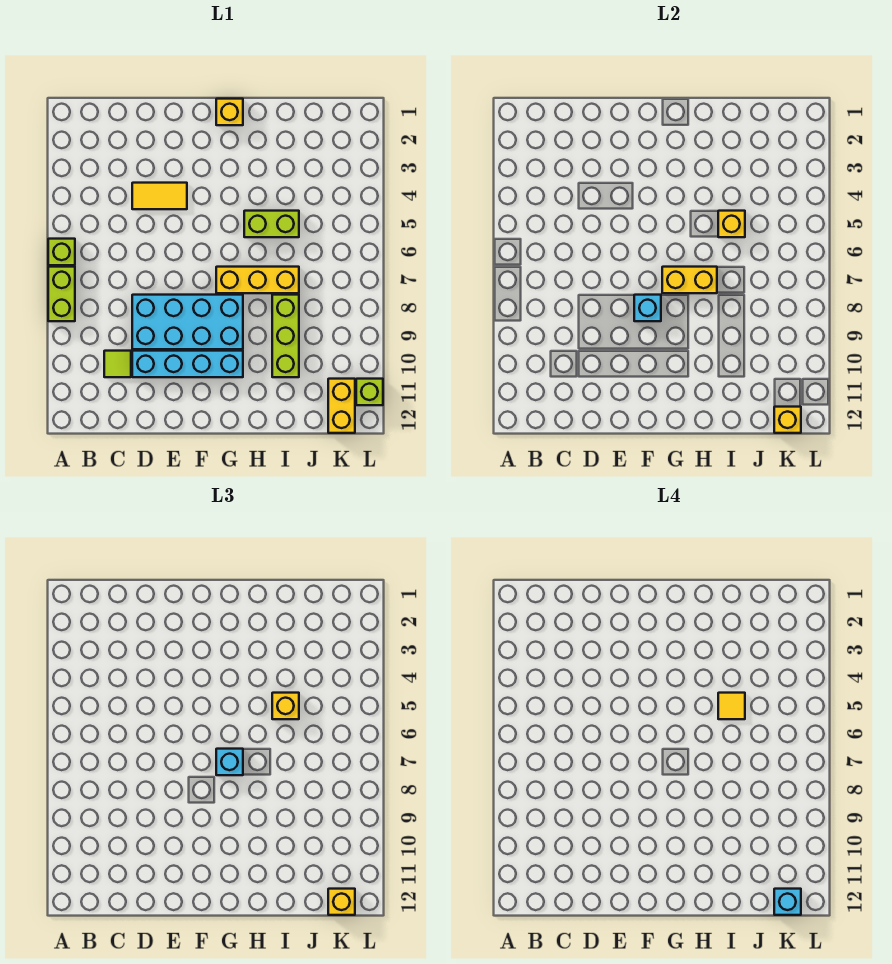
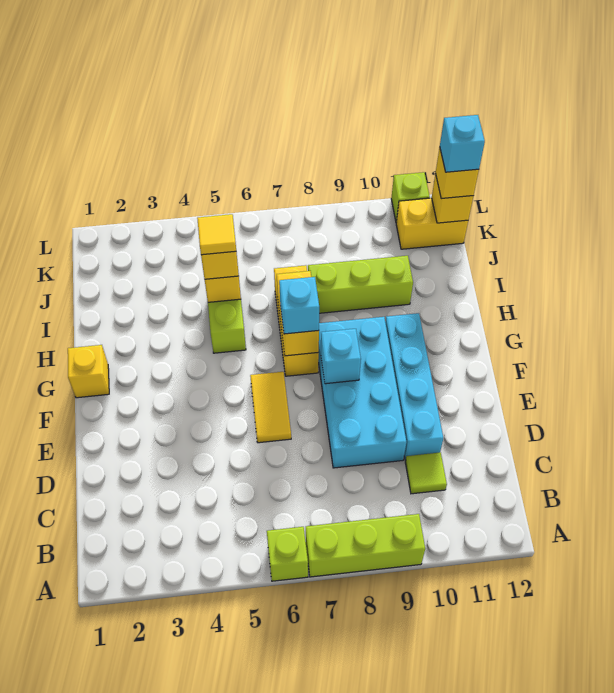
lime 1x2 brick [48,267,75,321] -> lime 1x3 brick [306,514,425,577]
yellow 1x2 tile [132,183,187,209] -> yellow 1x2 tile moved to [250,372,291,443]

